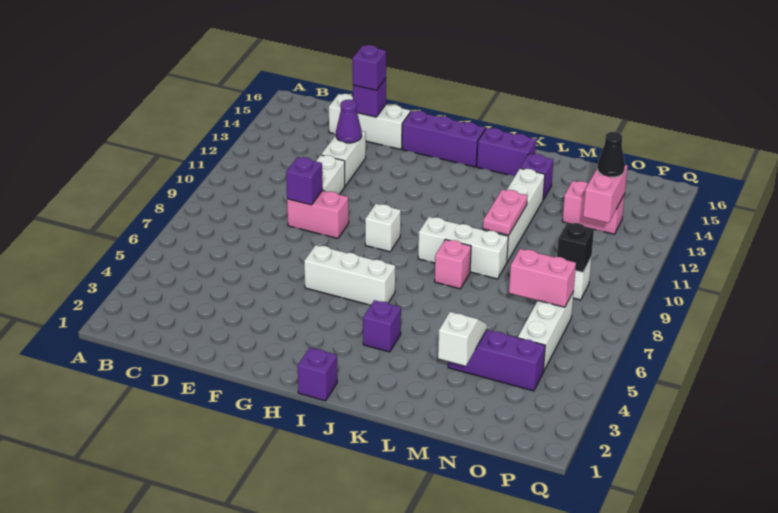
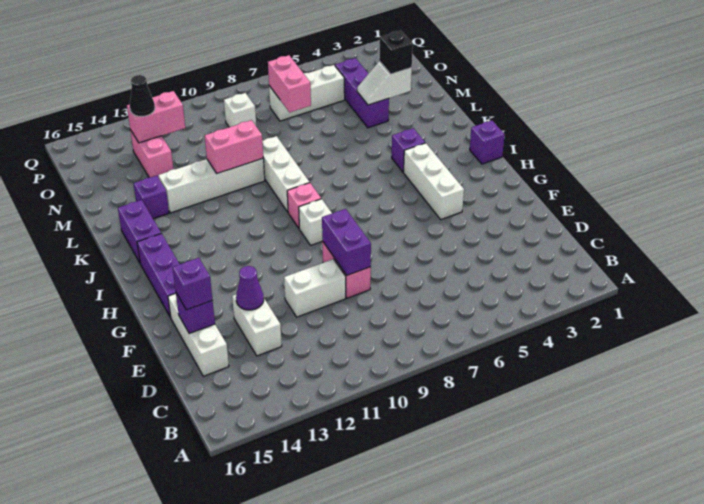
purple 1x1 brick [286,157,323,205] -> purple 1x2 brick [322,209,371,275]
white 1x2 brick [321,131,366,186] -> white 1x2 brick turned to [232,295,282,356]
white 1x3 brick [304,245,395,305] -> white 1x3 brick moved to [404,143,464,219]
pink 1x1 brick [435,239,471,289] -> pink 1x1 brick moved to [287,183,321,228]
pink 1x2 plate [483,189,528,235] -> pink 1x2 brick [205,120,263,173]
black 1x1 brick [557,222,594,272] -> black 1x1 brick moved to [379,31,413,74]

